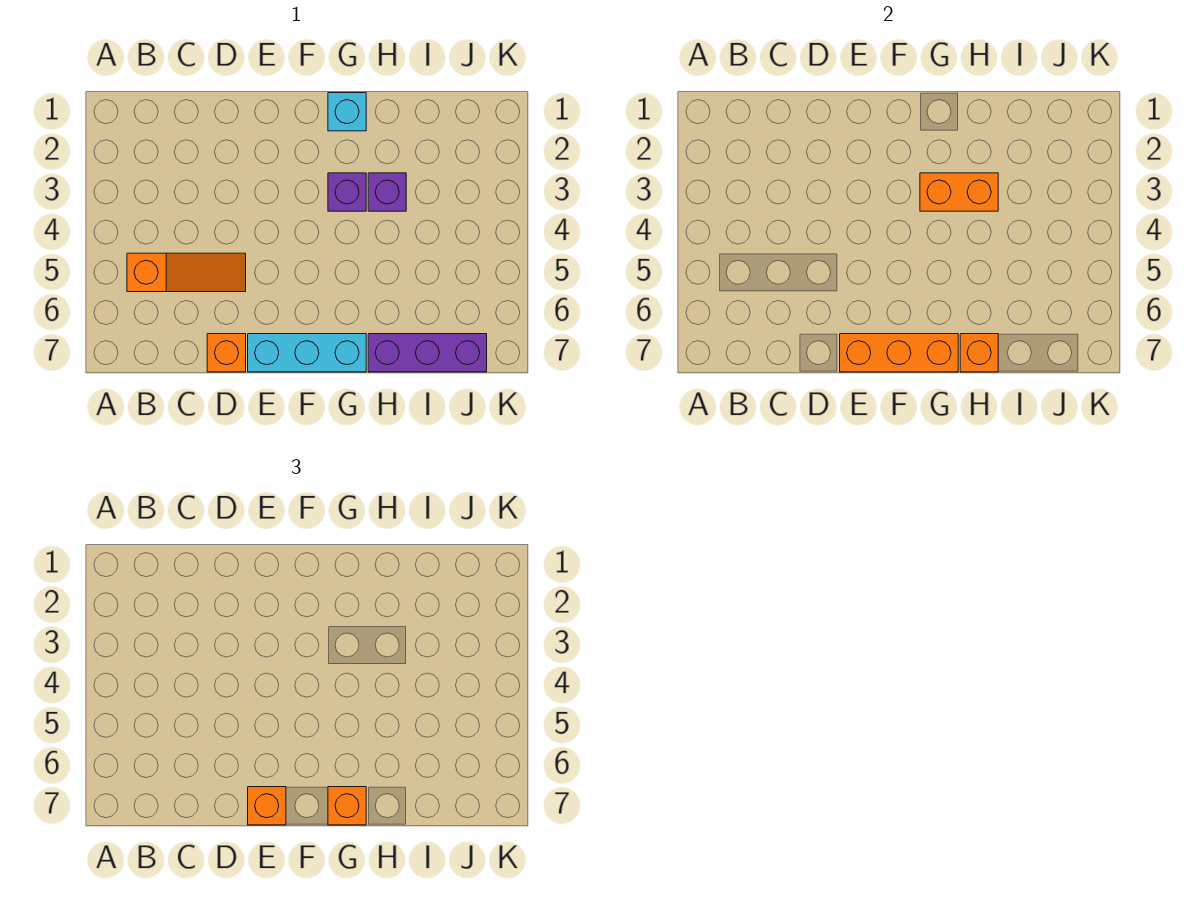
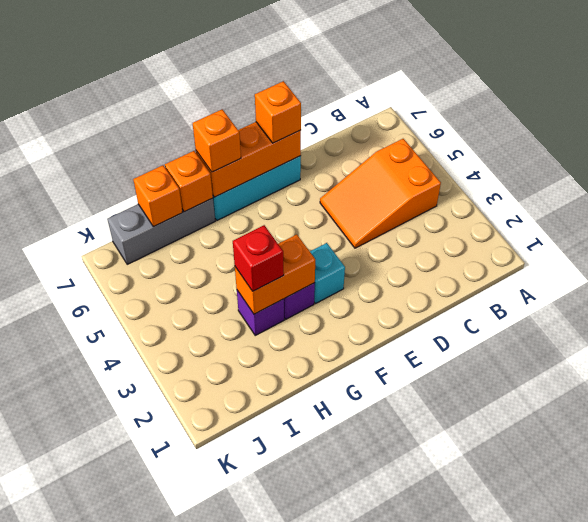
orange 1x3 slope [127,253,246,292] -> orange 2x3 slope [320,139,441,248]
orange 1x1 brick [207,334,246,372] -> orange 1x1 brick moved to [133,165,183,227]
cyan 1x1 brick [328,93,366,131] -> cyan 1x1 brick moved to [310,243,345,303]
none -> red 1x1 brick [233,225,284,291]
purple 1x3 brick [368,334,487,372] -> grey 1x3 brick [107,198,215,264]

